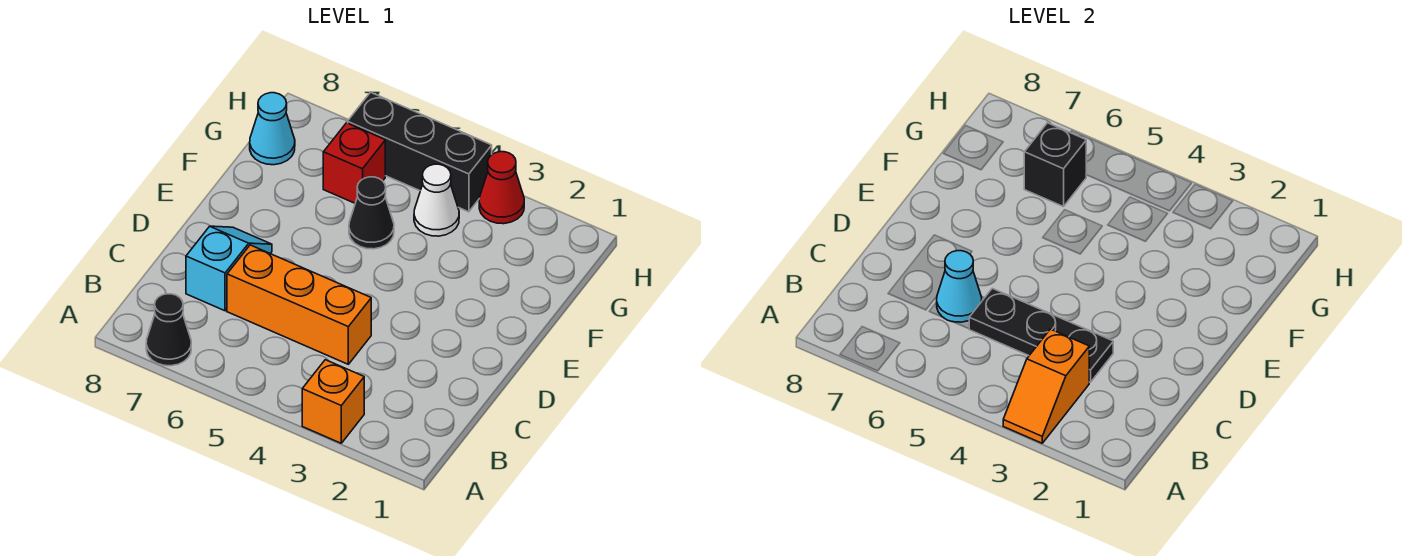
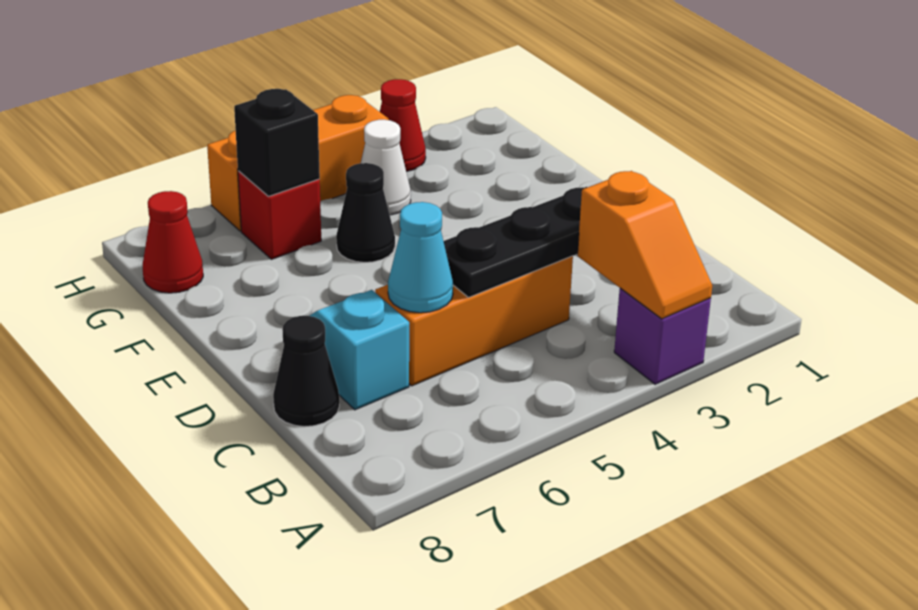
orange 1x1 brick [302,360,364,443] -> purple 1x1 brick [614,288,711,384]
black 1x1 cone [146,294,191,366] -> black 1x1 cone moved to [273,316,339,427]
cyan 1x1 cone [250,93,295,165] -> red 1x1 cone [143,191,203,293]
black 1x3 brick [348,92,492,212] -> orange 1x3 brick [207,95,389,231]

